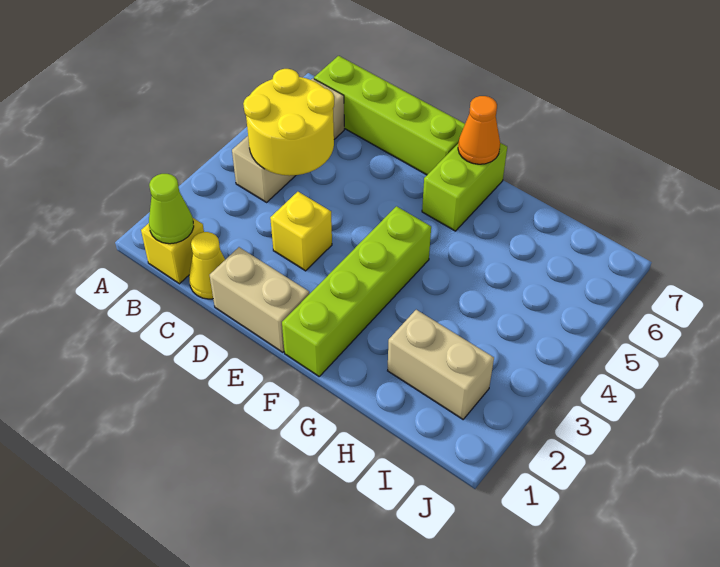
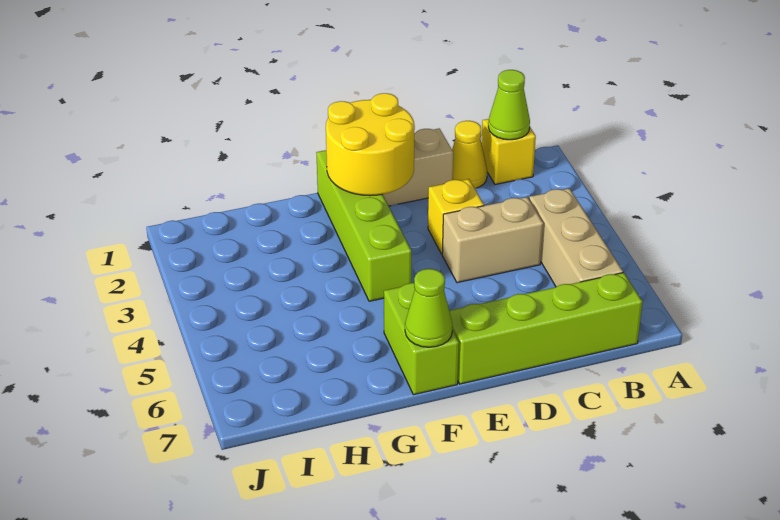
yellow 2x2 round brick [243,69,334,176] -> yellow 2x2 round brick moved to [326,93,415,196]
orange 1x1 cone [458,96,500,164] -> lime 1x1 cone [405,269,453,347]
tan 1x2 brick [388,310,494,419] -> tan 1x2 brick moved to [442,197,543,283]

